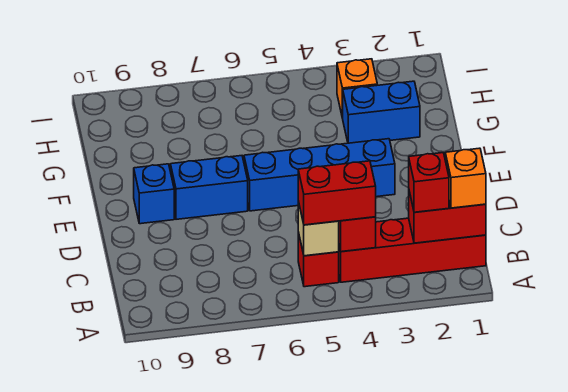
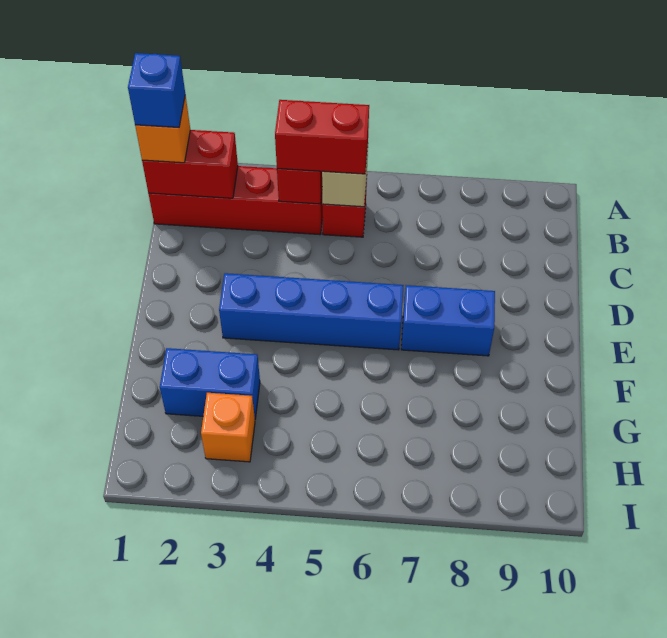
red 1x1 brick [409,153,449,212] -> none
blue 1x1 brick [134,164,174,224] -> blue 1x1 brick moved to [128,53,185,127]

